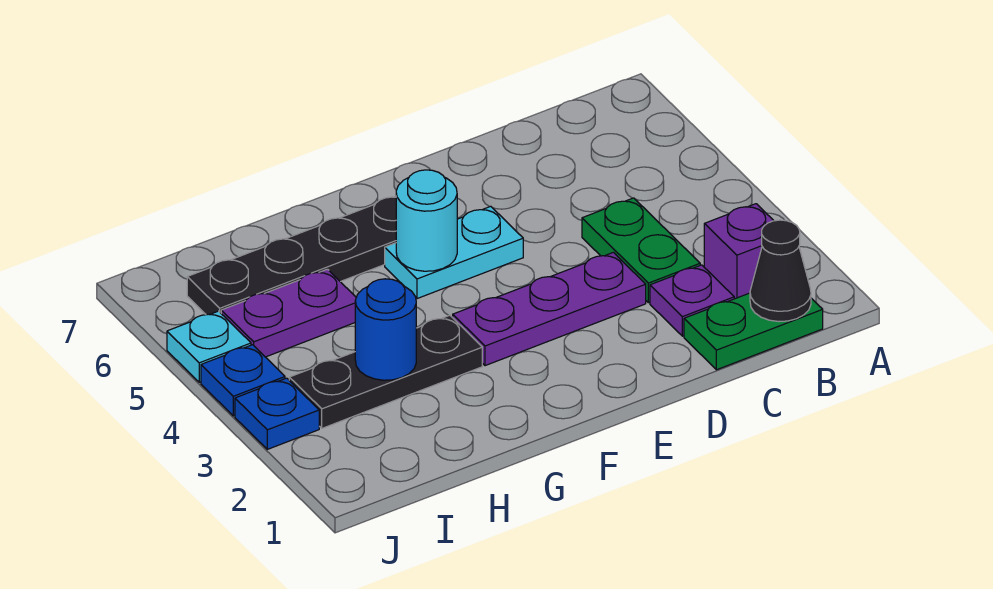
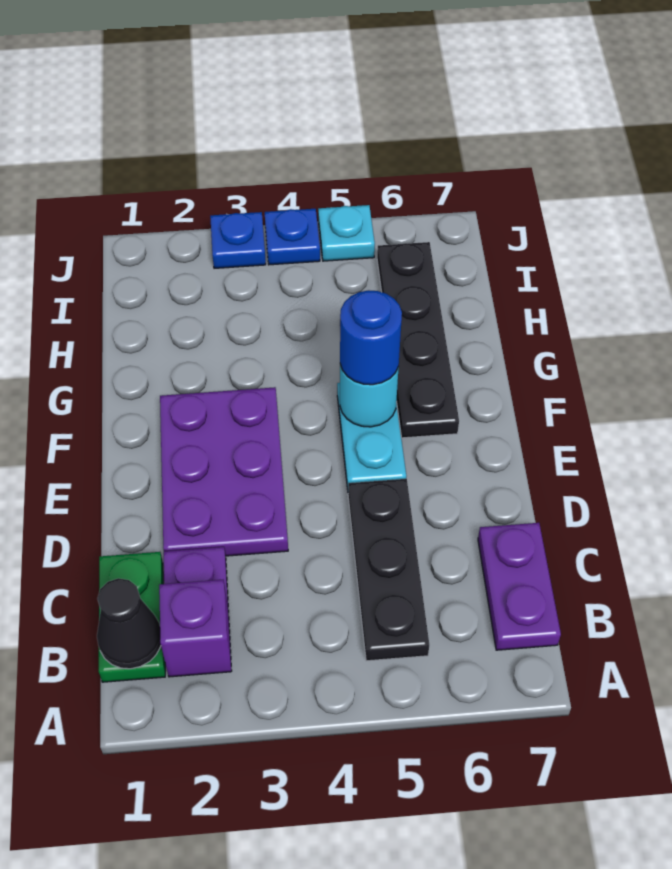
green 1x2 plate [582,198,700,303] -> none
purple 1x3 plate [453,252,646,366] -> purple 2x3 plate [160,387,288,556]
black 1x3 plate [289,315,482,428] -> black 1x3 plate moved to [348,479,429,661]
blue 1x1 round brick [355,279,416,380] -> blue 1x1 round brick moved to [340,291,402,385]
purple 1x2 plate [221,269,356,357] -> purple 1x2 plate moved to [478,523,561,650]

